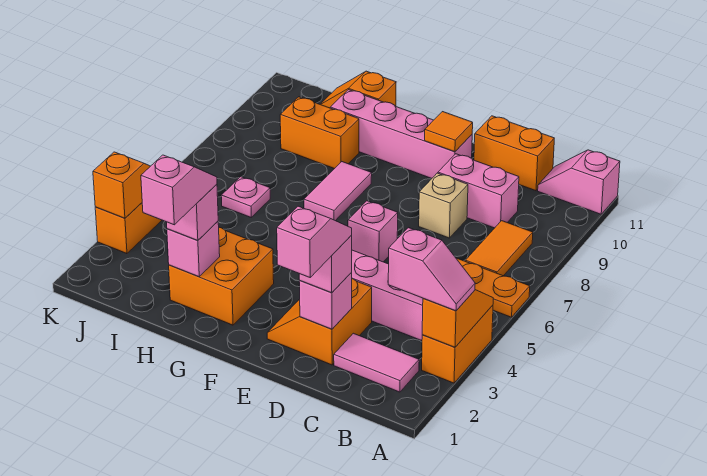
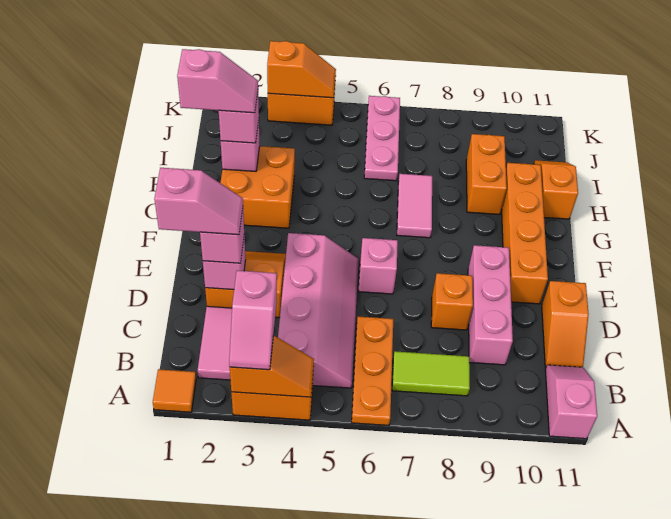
orange 1x2 tile [465,221,533,276] -> lime 1x2 tile [392,351,470,396]
pink 1x2 brick [438,154,519,228] -> pink 1x3 brick [468,245,513,365]
orange 1x2 brick [474,116,554,191] -> orange 1x2 slope [542,281,589,367]
tan 1x1 brick [419,173,468,238] -> orange 1x1 brick [431,273,473,330]
pink 1x4 brick [330,90,472,178] -> orange 1x4 brick [502,163,548,304]
orange 1x1 tile [425,112,473,152] -> orange 1x1 tile moved to [153,369,196,412]
pink 1x2 tile [304,162,372,221] -> pink 1x2 tile turned to [397,174,432,238]
pink 1x1 plate [221,177,270,217] -> pink 1x3 plate [364,96,400,181]

